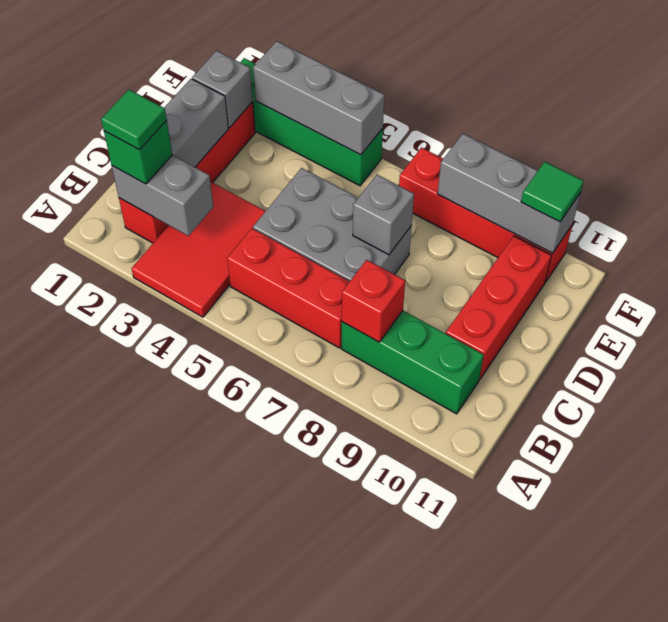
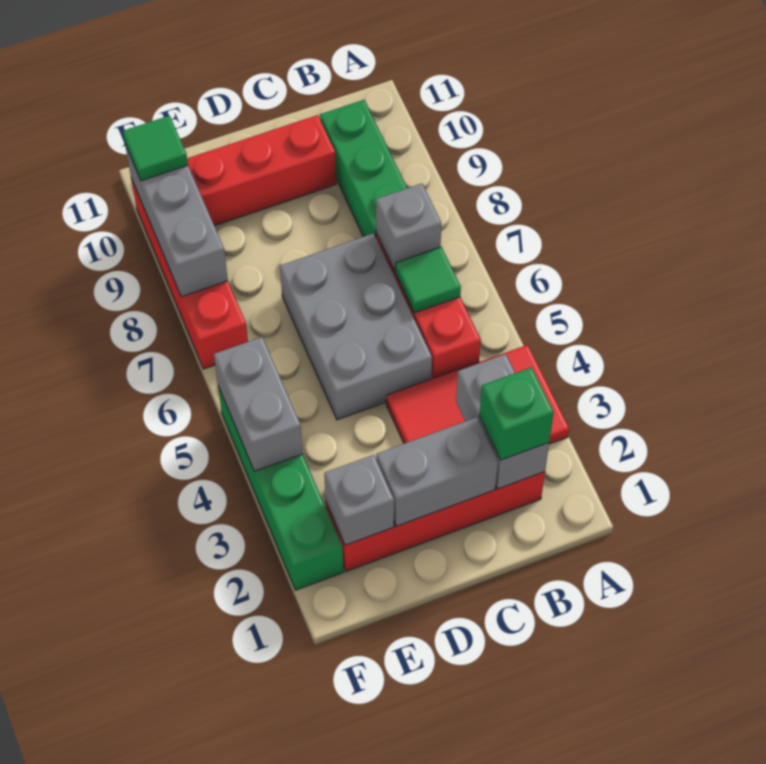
green 1x1 tile [101,90,167,150] -> green 1x1 tile moved to [395,247,461,313]
red 1x1 brick [342,260,405,342] -> none
grey 1x1 brick [353,175,414,255] -> grey 1x1 brick moved to [376,183,441,271]
grey 1x3 brick [253,41,384,155] -> grey 1x2 brick [214,337,303,471]

